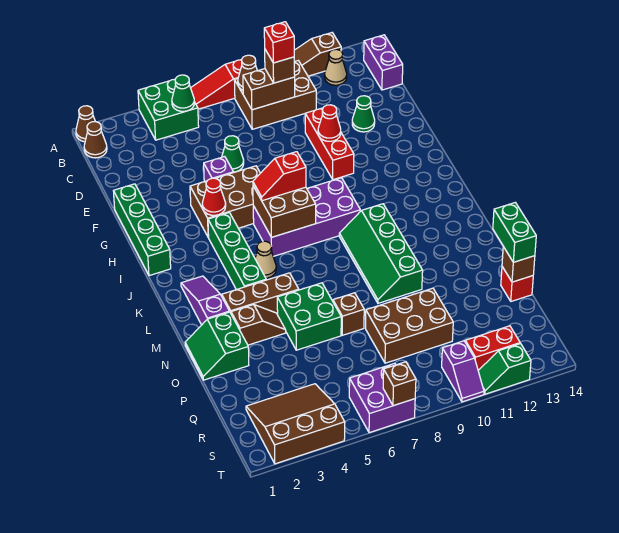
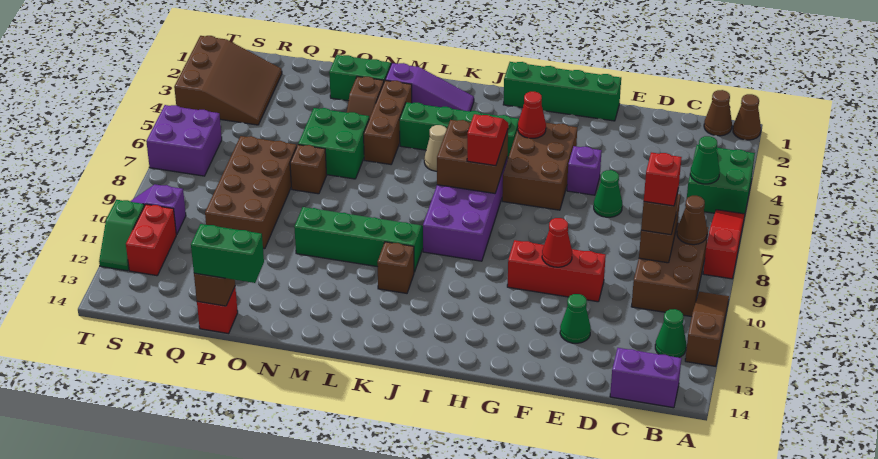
tan 1x1 cone [325,49,347,85] -> green 1x1 cone [655,309,686,358]
brown 2x3 brick [366,288,453,363] -> brown 2x4 brick [205,136,297,249]
brown 1x1 brick [383,362,416,406] -> brown 1x1 brick moved to [377,242,414,293]
green 1x2 slope [478,344,531,394] -> green 1x2 slope turned to [99,200,144,271]

